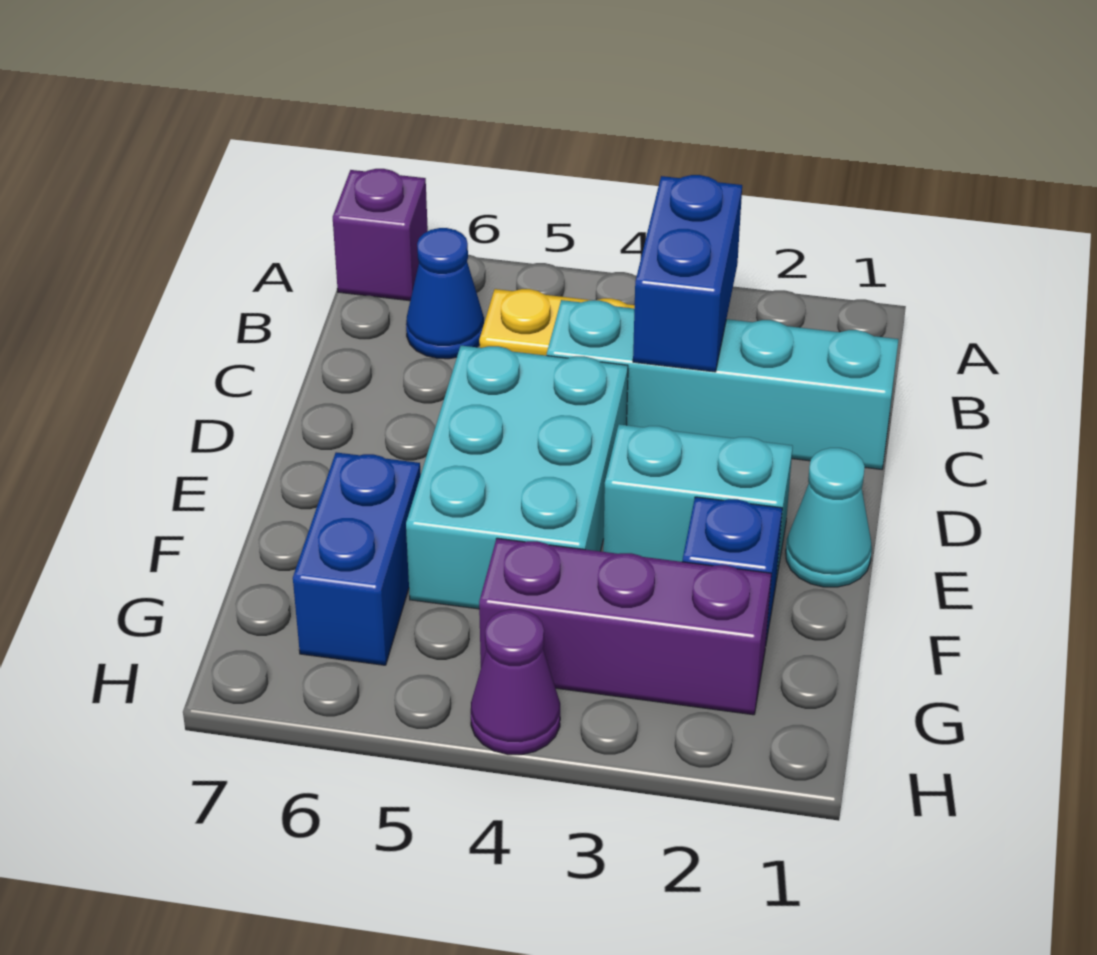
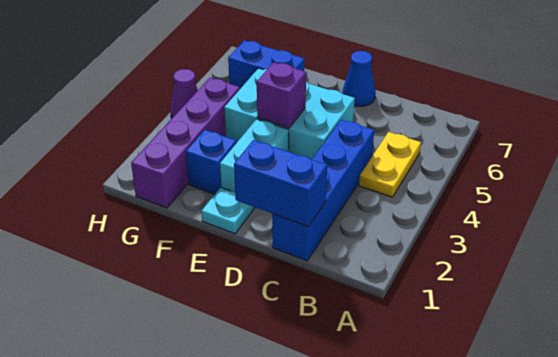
purple 1x1 brick [333,169,428,301] -> purple 1x1 brick moved to [257,62,306,128]
blue 1x2 brick [633,175,742,372] -> blue 1x2 brick moved to [234,140,327,226]
blue 1x1 cone [406,228,484,359] -> blue 1x1 cone moved to [343,51,376,106]
cyan 1x4 brick [547,300,899,469] -> blue 1x4 brick [272,119,374,261]
cyan 1x1 cone [786,448,872,587] -> cyan 1x1 plate [202,187,253,234]
purple 1x3 brick [479,538,771,715] -> purple 1x4 brick [131,78,240,208]

